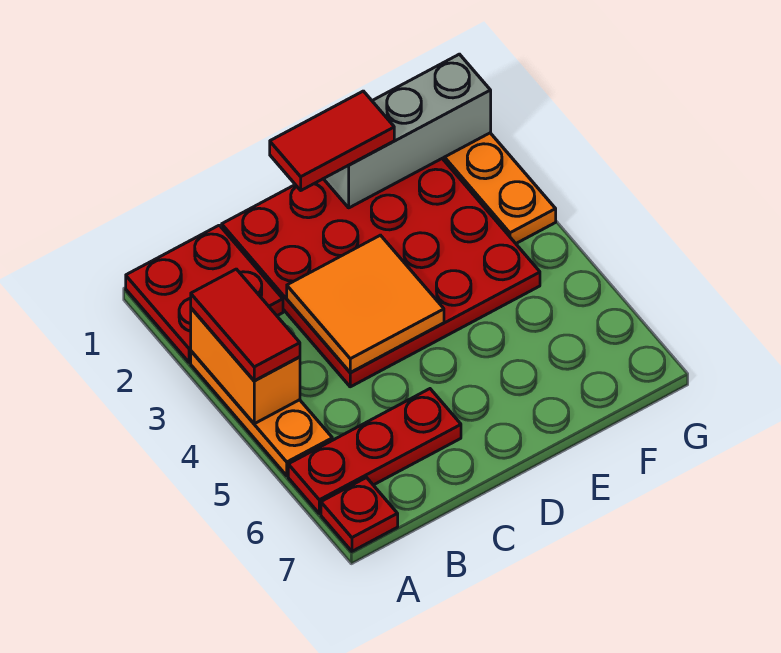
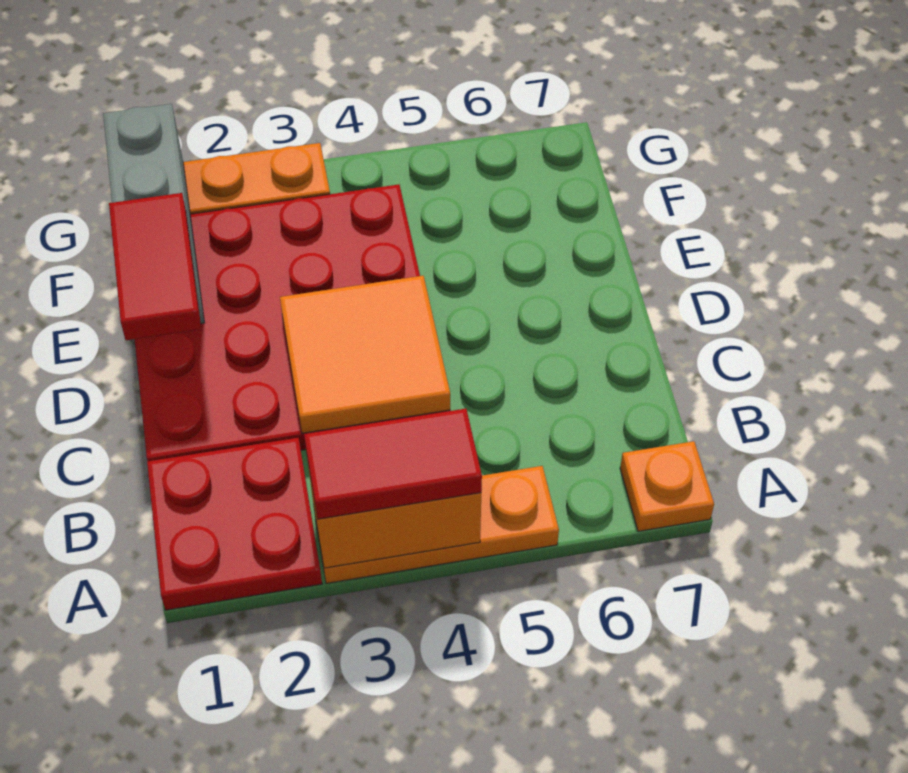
red 1x3 plate [288,389,461,514] -> none
red 1x1 plate [321,478,398,551] -> orange 1x1 plate [620,441,714,531]

